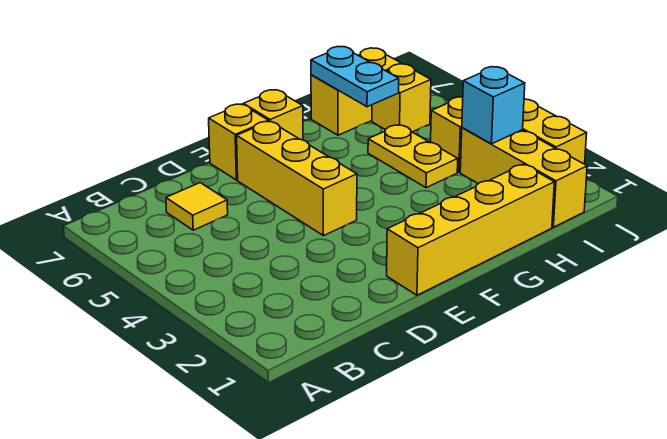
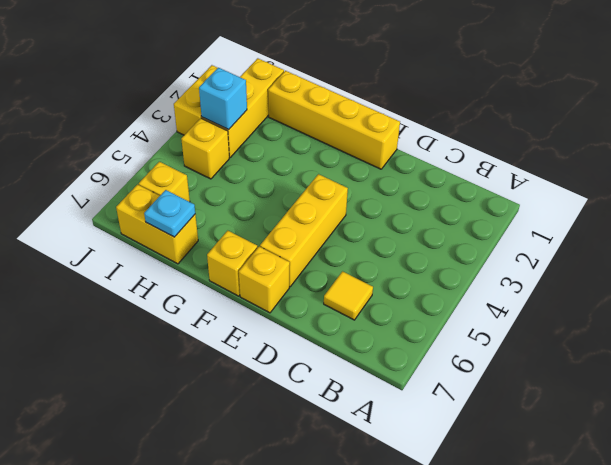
yellow 1x2 plate [368,125,458,188] -> none
cyan 1x2 plate [311,47,399,107] -> cyan 1x1 plate [144,190,195,237]

